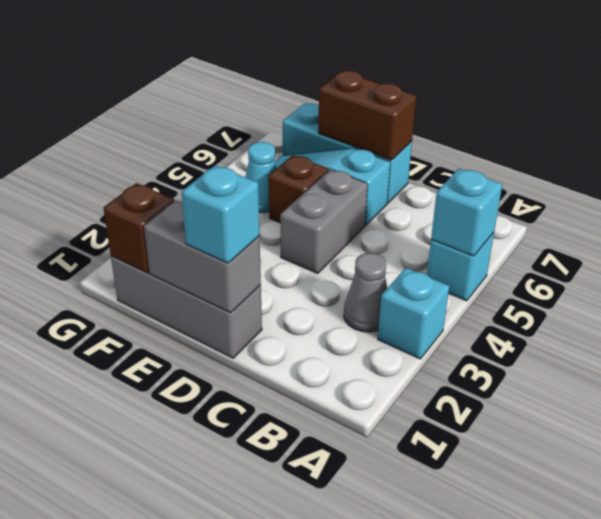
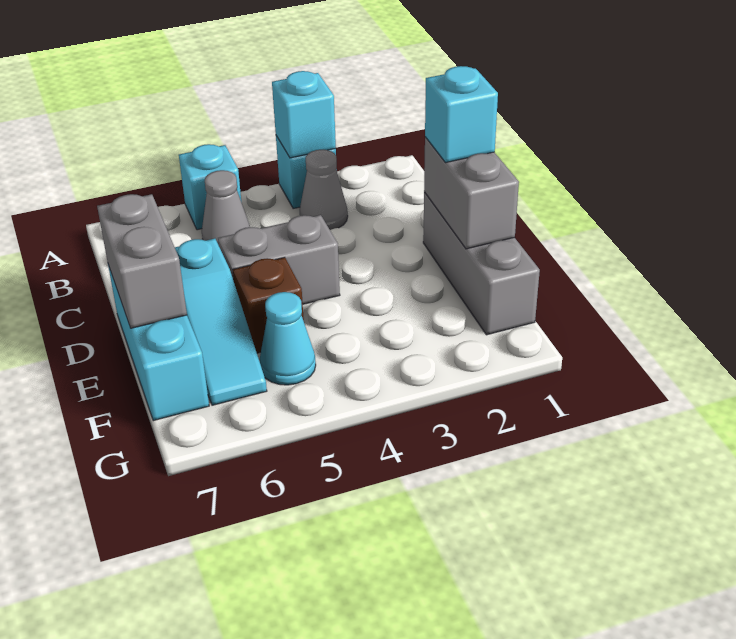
cyan 1x1 brick [431,169,502,256] -> cyan 1x1 brick moved to [272,71,336,158]
none -> grey 1x1 cone [202,170,250,245]
brown 1x2 brick [318,71,416,160] -> grey 1x2 brick [97,194,187,328]
brown 1x1 brick [104,183,175,273] -> none

